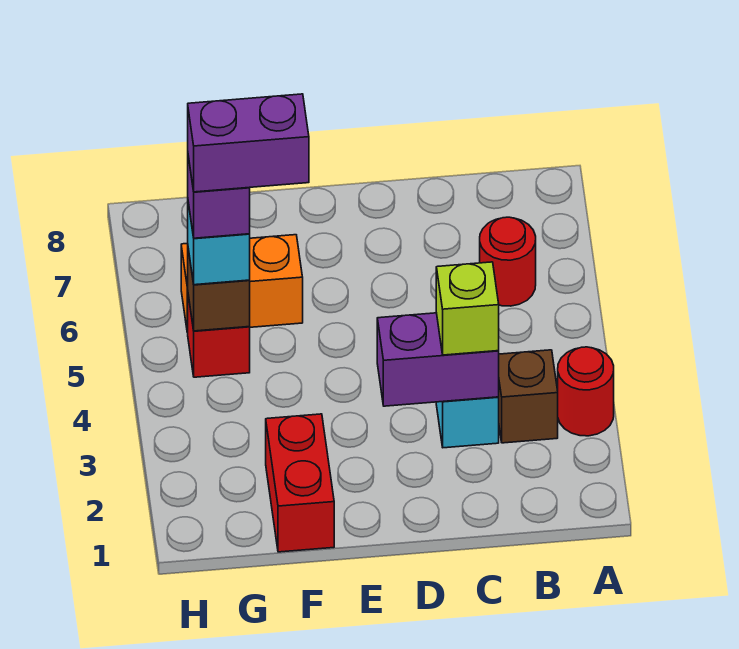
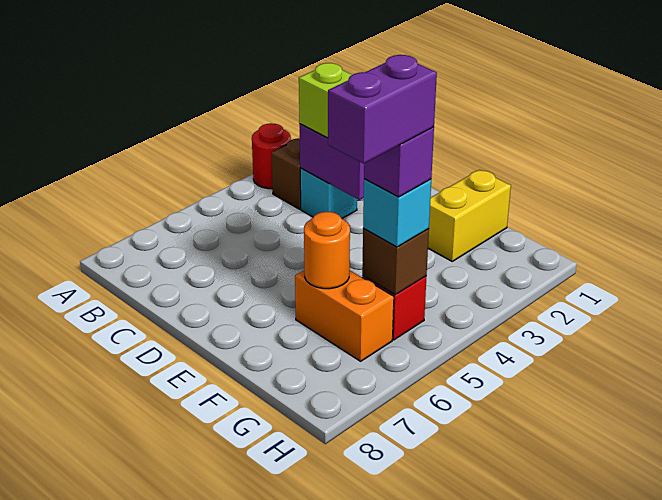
red 1x1 round brick [480,217,536,306] -> none
red 1x2 brick [266,414,334,552] -> yellow 1x2 brick [428,170,511,261]
purple 1x2 brick [188,94,309,192] -> purple 1x2 brick turned to [328,55,437,164]
none -> orange 1x1 round brick [304,212,350,289]

